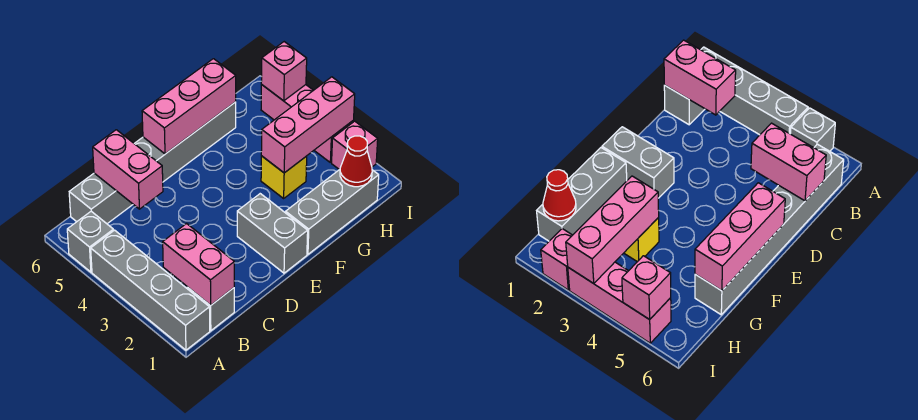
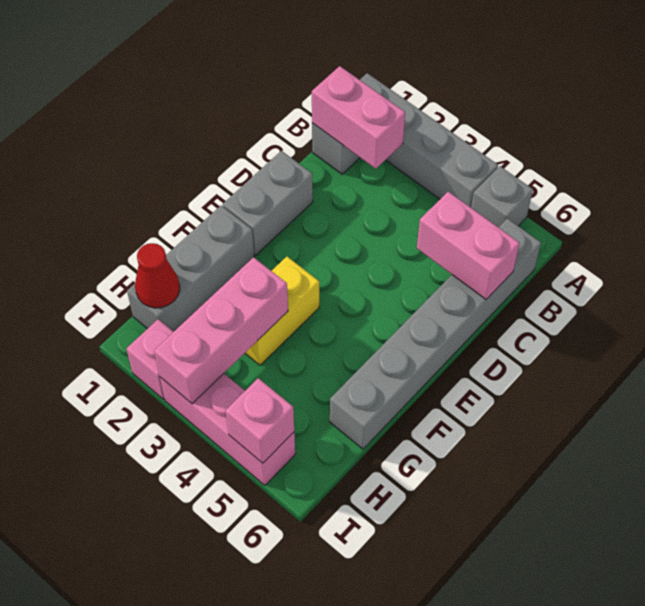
grey 1x2 brick [237,194,308,273] -> grey 1x2 brick turned to [223,151,313,255]
pink 1x3 brick [142,59,236,154] -> none
yellow 1x1 brick [261,156,307,198] -> yellow 1x2 brick [245,257,319,365]

